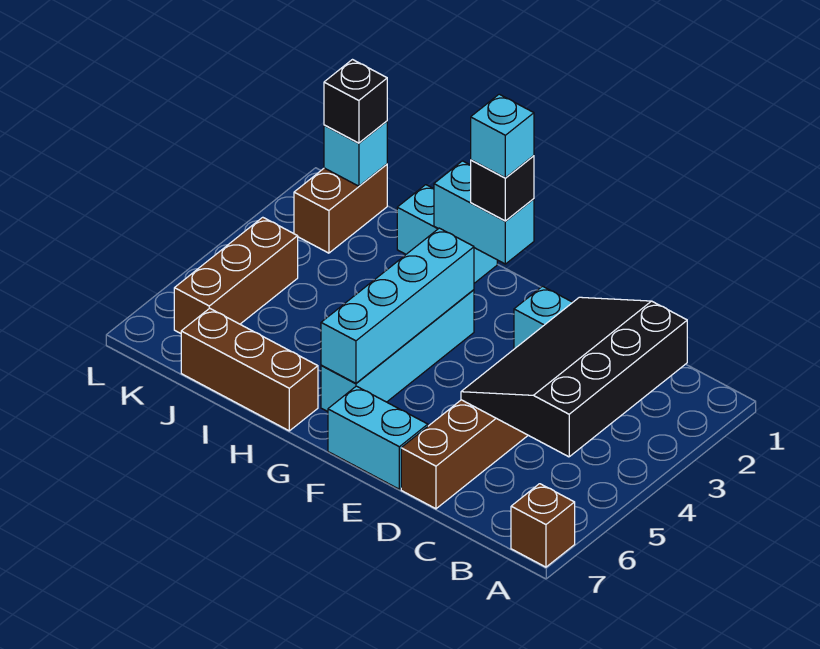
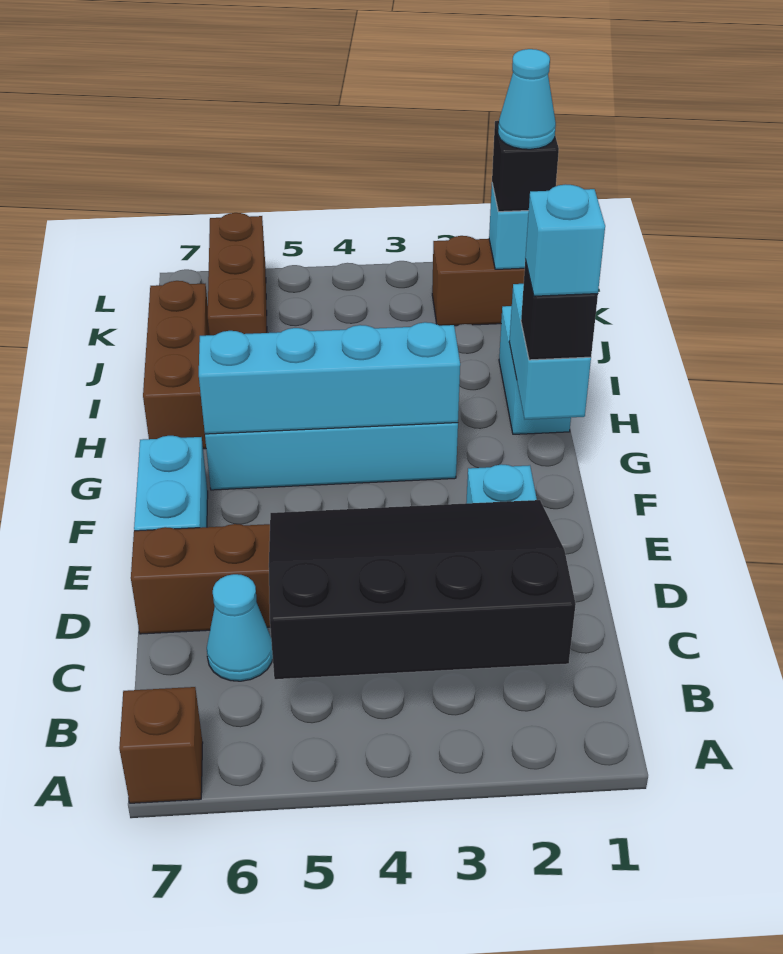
none -> cyan 1x1 cone [207,574,273,681]
none -> cyan 1x1 cone [498,49,556,149]
brown 1x3 brick [174,217,298,333] -> brown 1x3 brick turned to [208,213,267,335]

